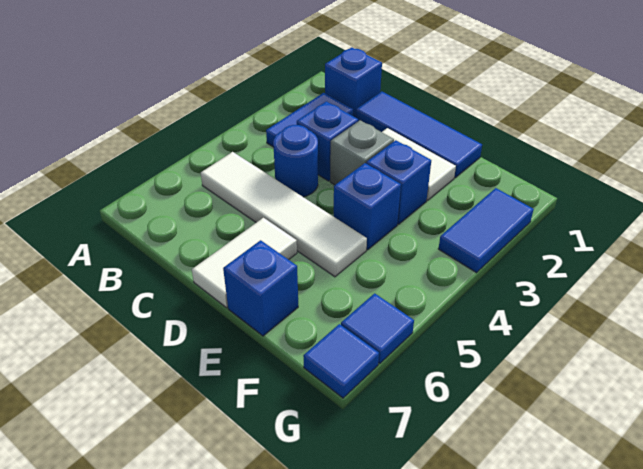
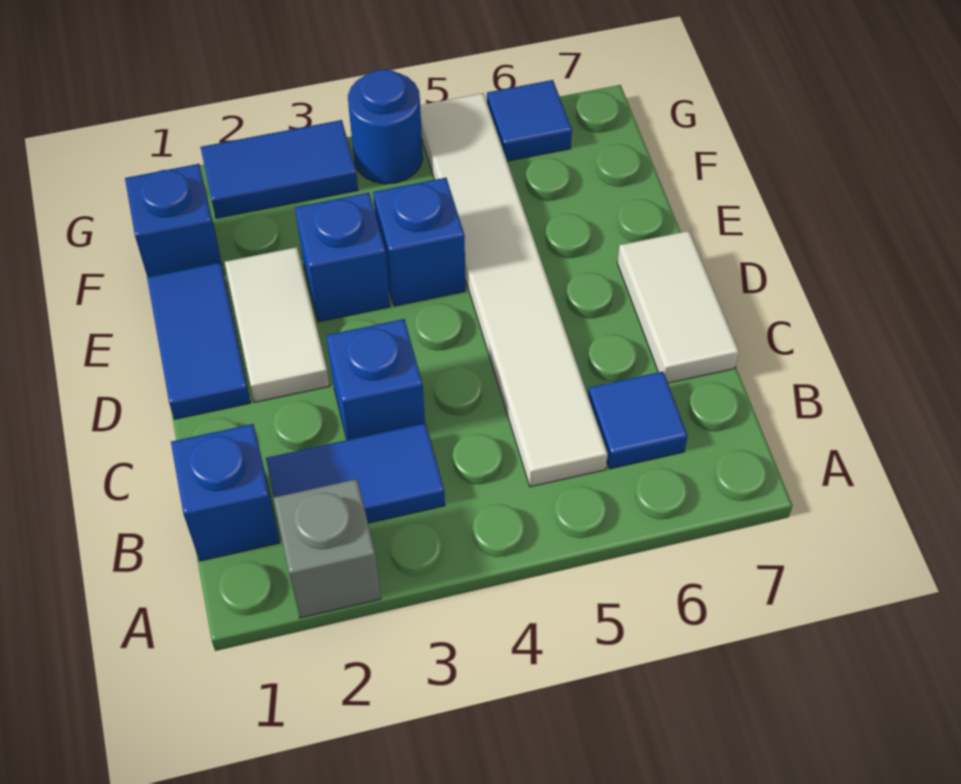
white 1x4 tile [201,152,367,277] -> white 1x6 tile [420,93,608,487]
blue 1x3 tile [356,92,482,178] -> blue 1x2 tile [147,262,250,419]
blue 1x1 round brick [273,125,318,197] -> blue 1x1 round brick moved to [348,69,423,184]
grey 1x1 brick [330,120,394,185] -> grey 1x1 brick moved to [274,479,381,618]
white 1x2 tile [192,218,297,308] -> white 1x2 tile turned to [617,231,739,383]
blue 1x1 brick [223,240,298,336] -> blue 1x1 brick moved to [125,164,222,277]
blue 1x1 tile [303,324,379,398] -> blue 1x1 tile moved to [588,372,688,469]

